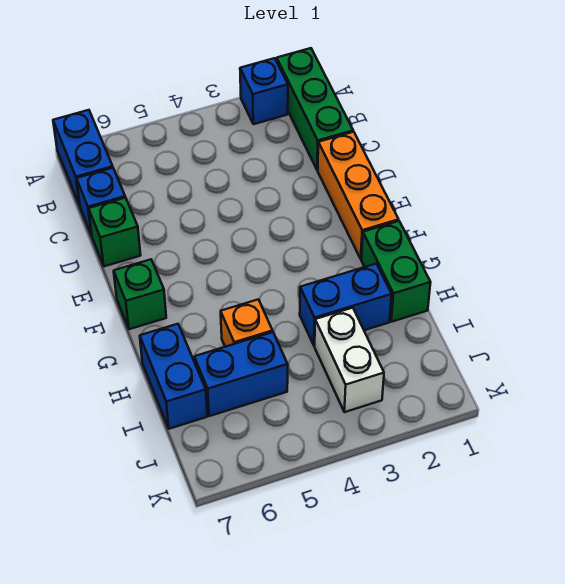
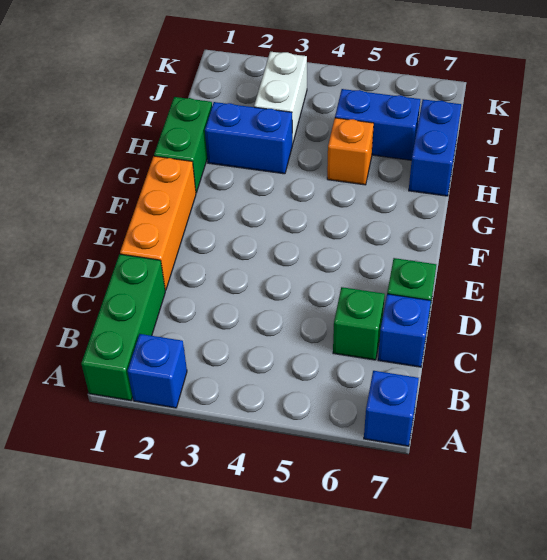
blue 1x2 brick [53,110,113,205] -> blue 1x1 brick [364,371,419,446]
green 1x1 brick [114,259,166,329] -> green 1x1 brick moved to [333,287,385,360]

